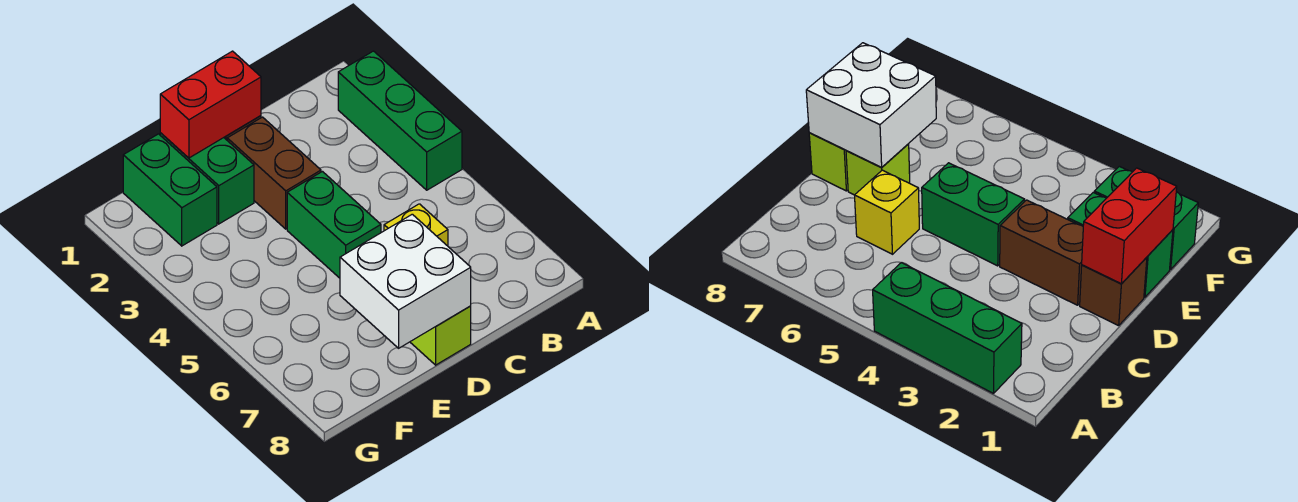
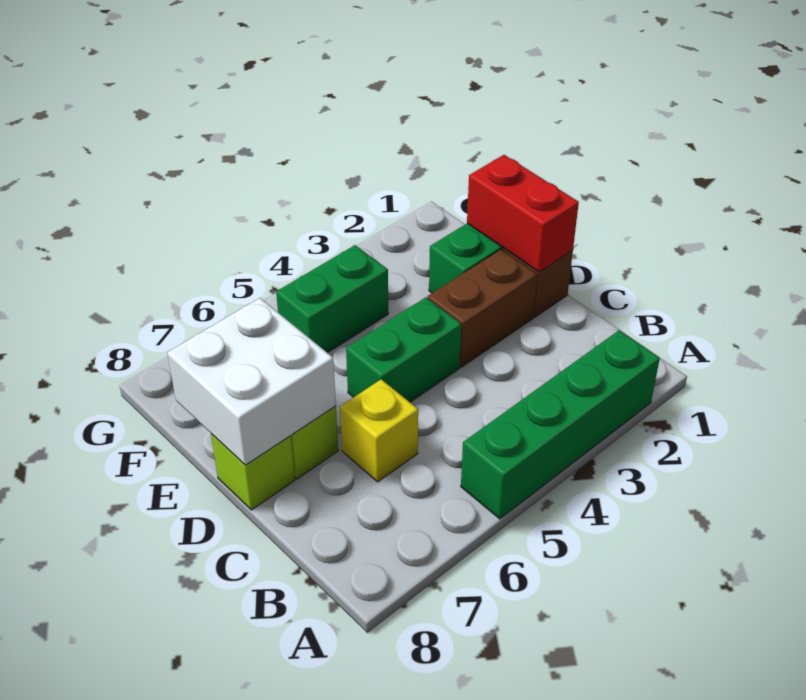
green 1x3 brick [338,51,462,190] -> green 1x4 brick [461,330,660,519]
green 1x2 brick [123,134,217,246] -> green 1x2 brick moved to [276,245,388,353]

